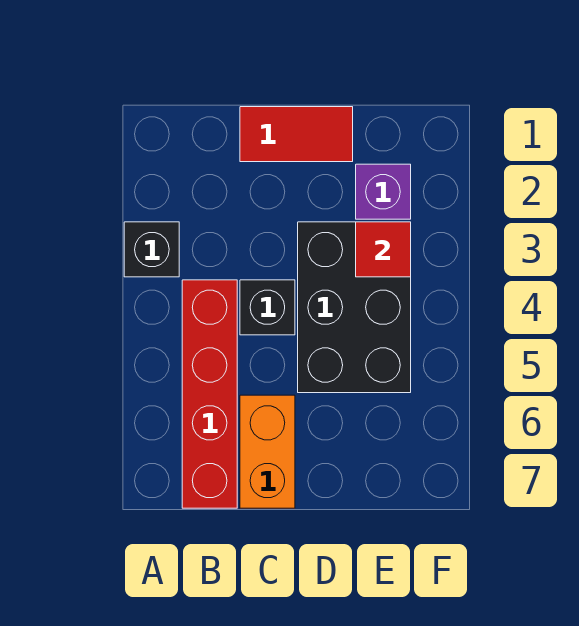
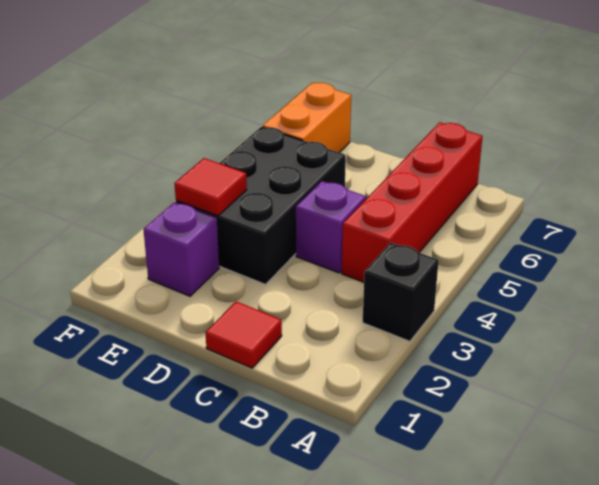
red 1x2 tile [240,107,353,162] -> red 1x1 tile [205,302,282,368]
black 1x1 brick [240,280,295,335] -> purple 1x1 brick [296,181,366,273]
orange 1x2 brick [240,395,295,508] -> orange 1x2 brick moved to [263,83,351,152]

